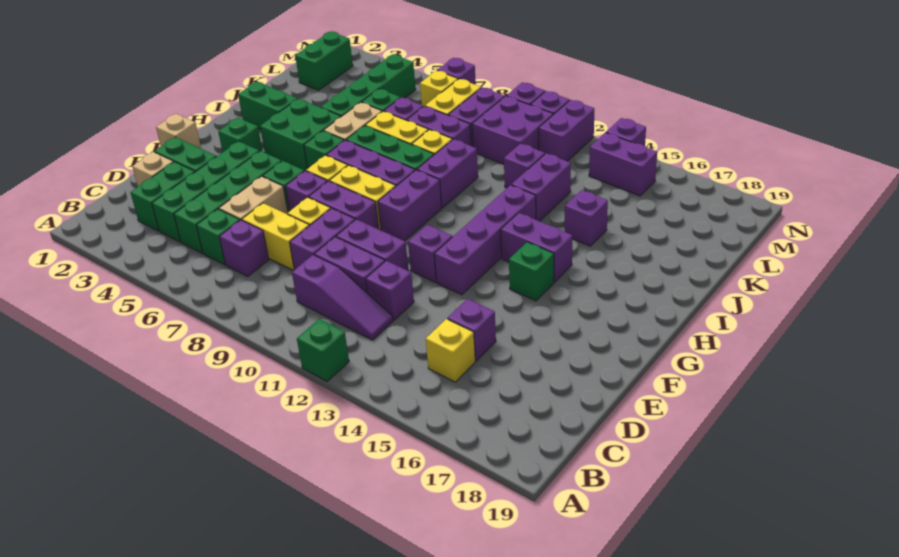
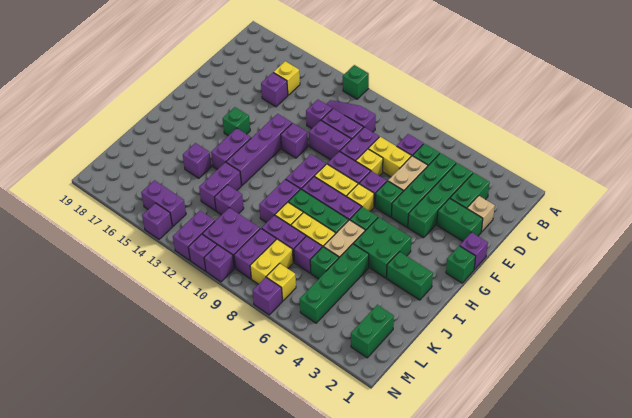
tan 1x1 brick [156,114,201,148] -> purple 1x1 brick [460,232,488,269]
green 1x1 brick [218,118,263,152] -> green 1x1 brick moved to [446,246,476,283]
purple 1x2 brick [501,213,572,282] -> purple 1x2 brick turned to [211,128,251,170]

